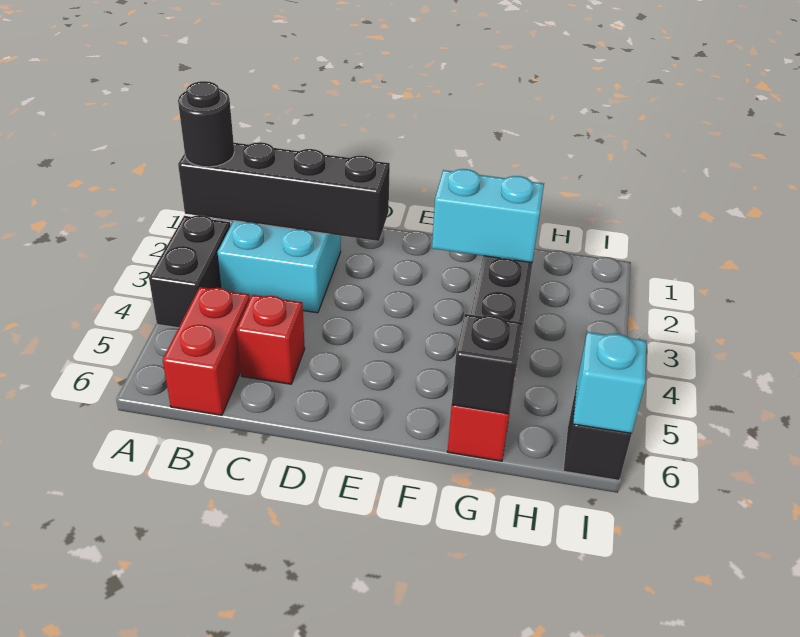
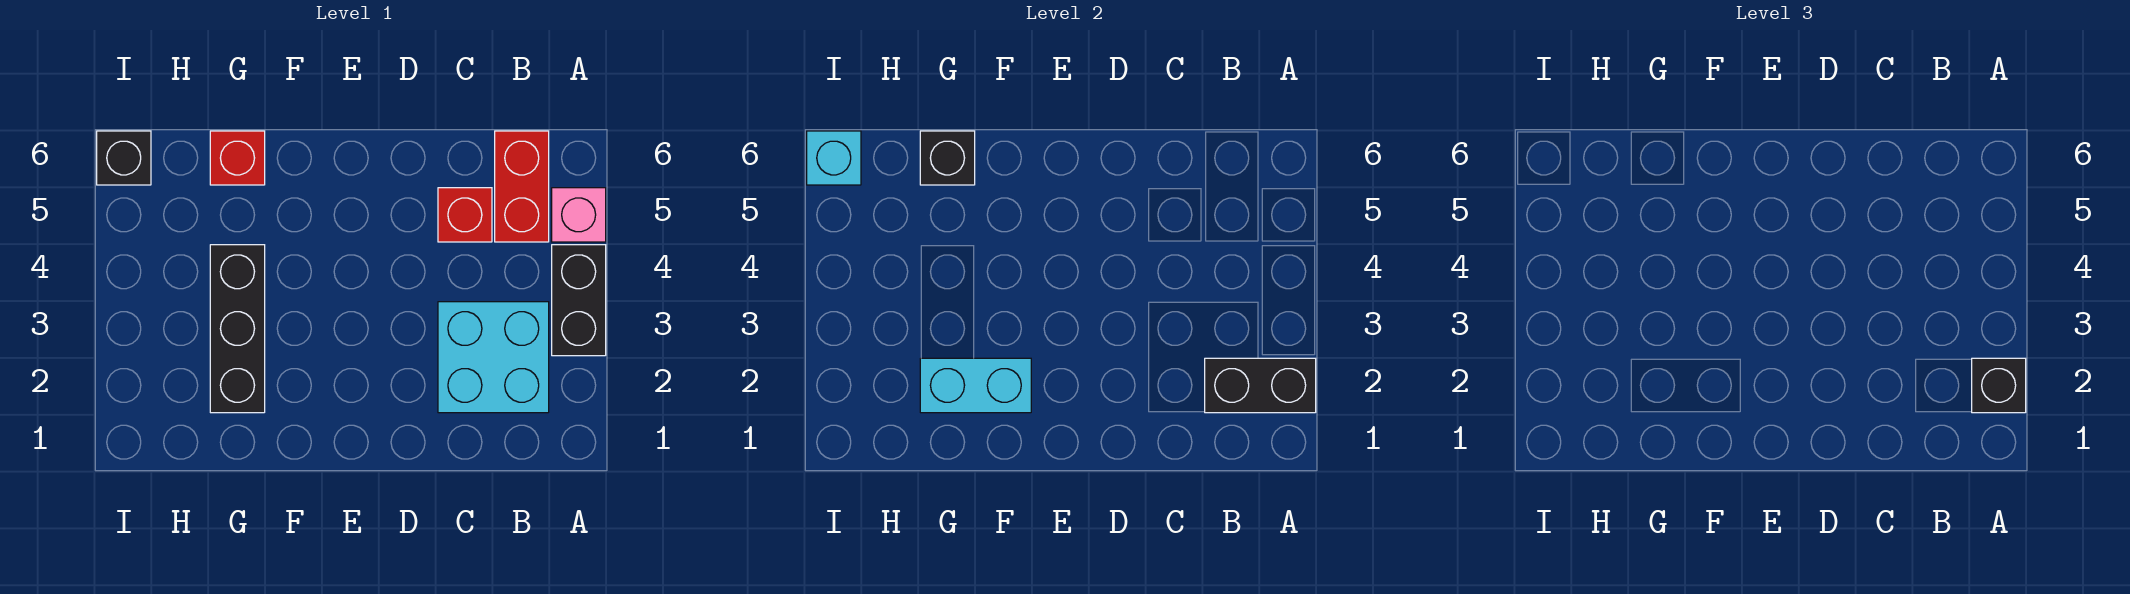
black 1x4 brick [178,142,390,241] -> black 1x2 brick [1205,358,1316,413]
black 1x1 round brick [178,81,234,167] -> black 1x1 brick [1972,358,2026,413]
none -> pink 1x1 brick [552,188,606,242]

